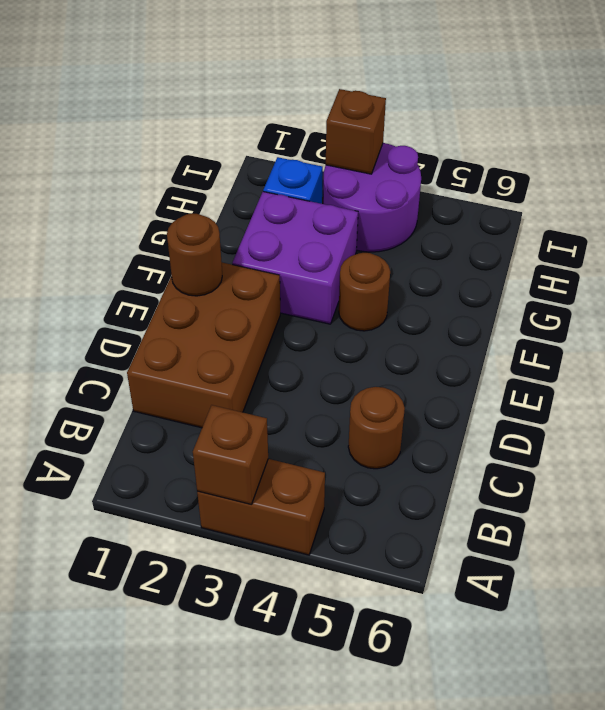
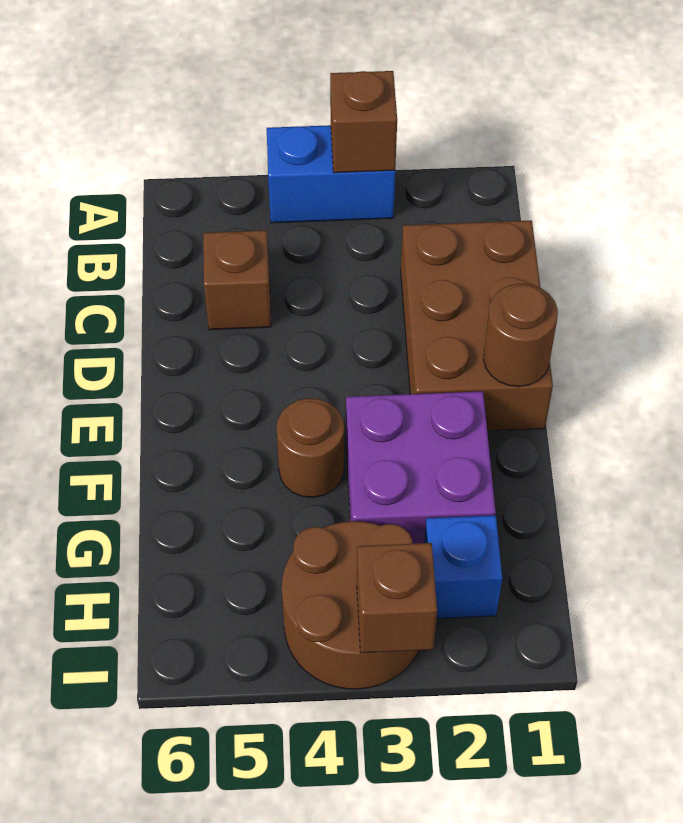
brown 1x2 brick [197,459,325,555] -> blue 1x2 brick [267,125,395,223]
brown 1x1 round brick [348,387,405,469] -> brown 1x1 brick [203,230,271,330]
purple 2x2 round brick [323,143,421,252] -> brown 2x2 round brick [282,521,419,689]

